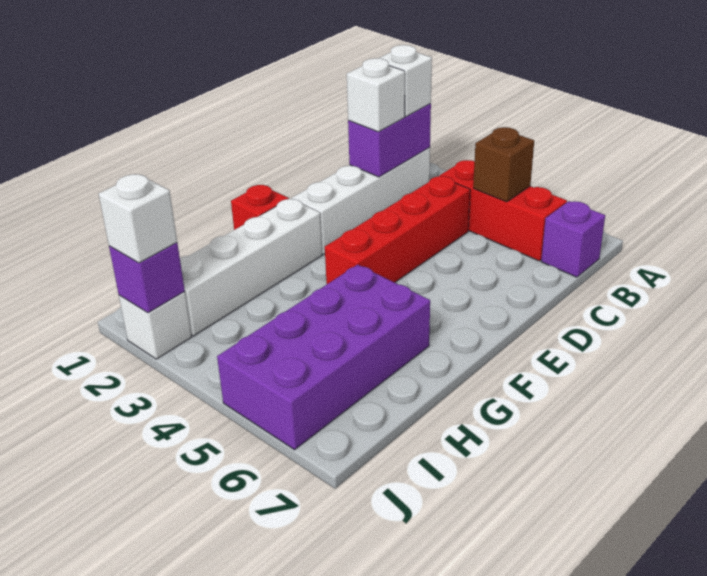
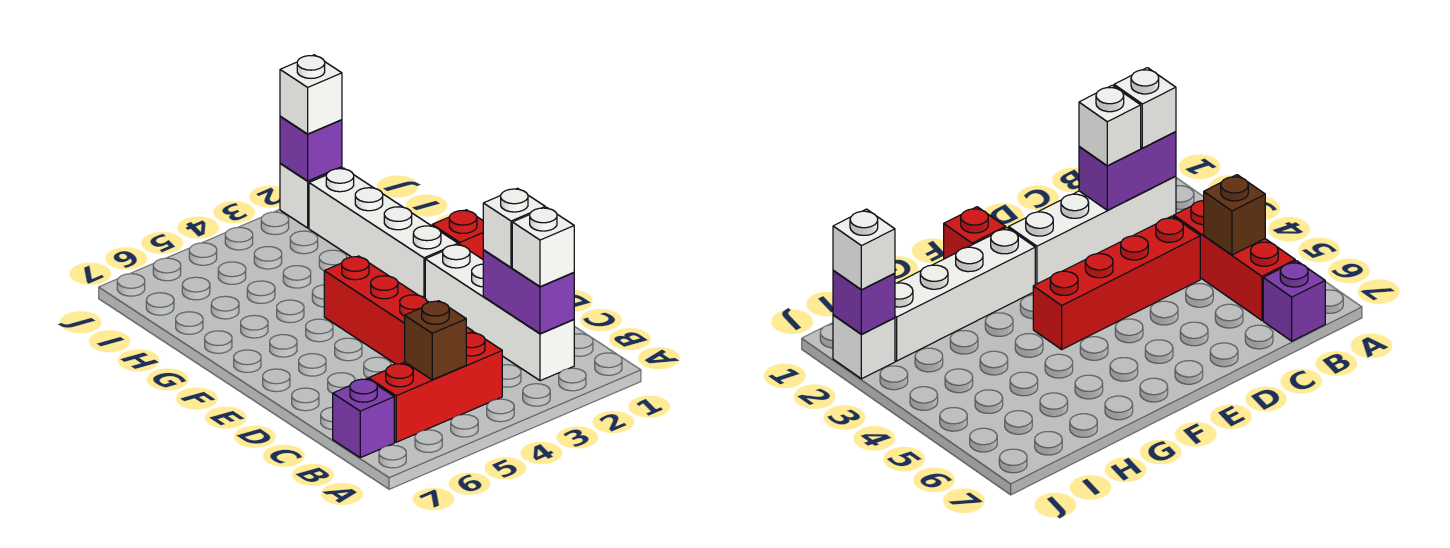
purple 2x4 brick [217,264,430,450] -> none

